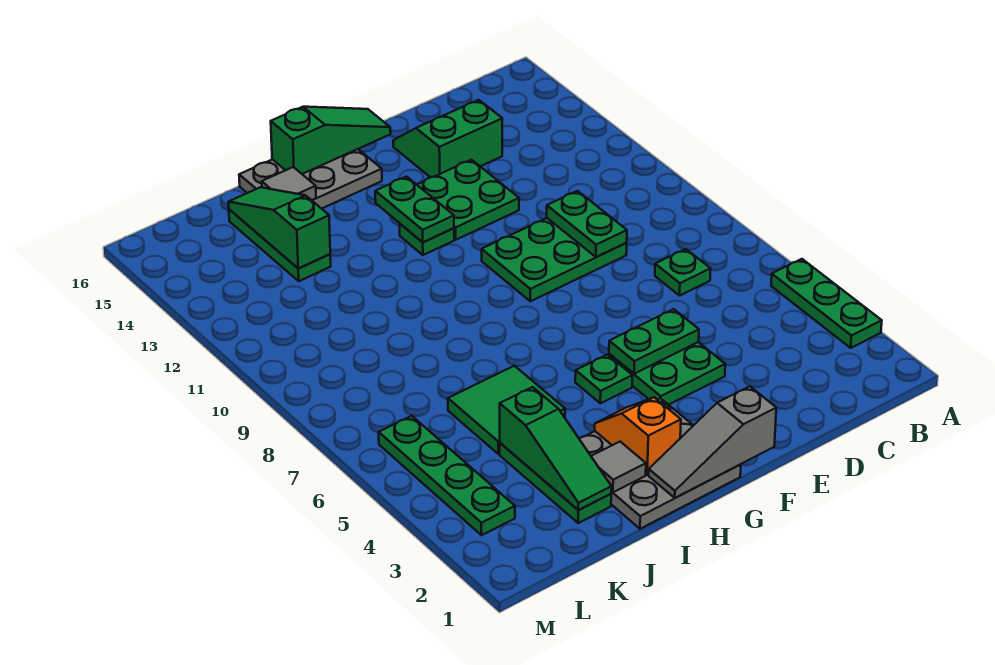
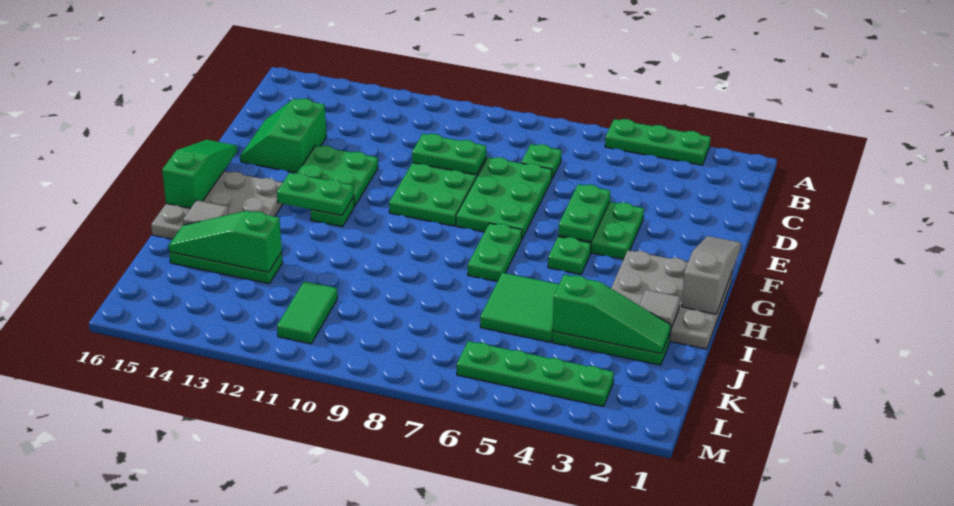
none -> green 2x3 plate [456,157,552,238]
grey 1x3 slope [649,386,776,498] -> grey 1x3 slope turned to [682,236,741,314]
none -> green 1x2 plate [468,223,522,282]
grey 2x3 plate [239,149,382,209] -> grey 3x3 plate [151,171,283,239]
orange 1x2 slope [595,397,681,475] -> none
none -> green 1x2 tile [277,281,337,344]

